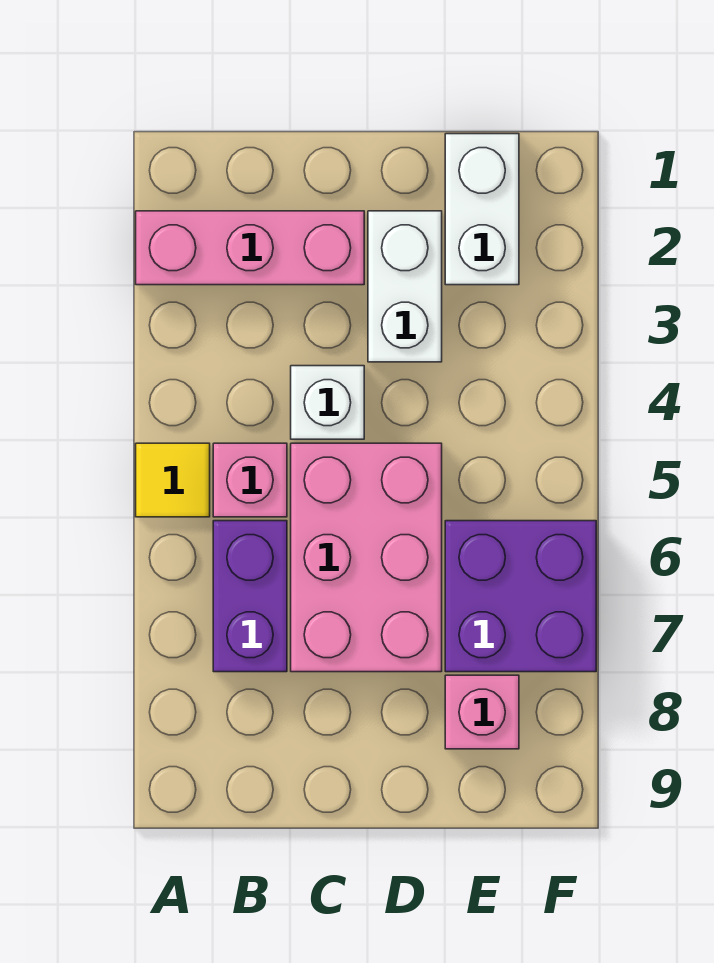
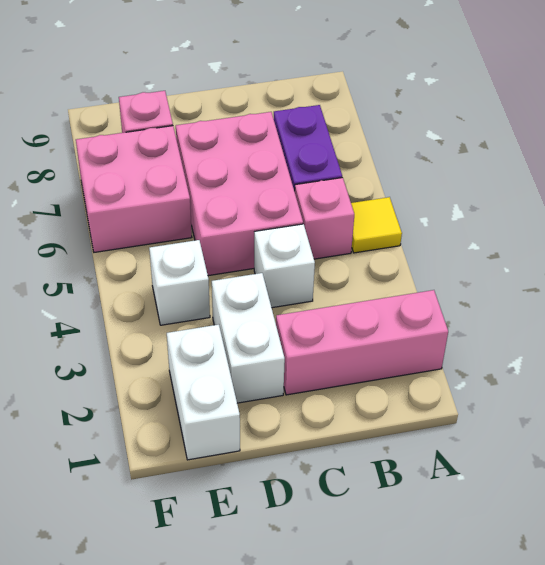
none -> white 1x1 brick [149,240,210,325]
purple 2x2 brick [445,521,596,672] -> pink 2x2 brick [76,126,192,252]

